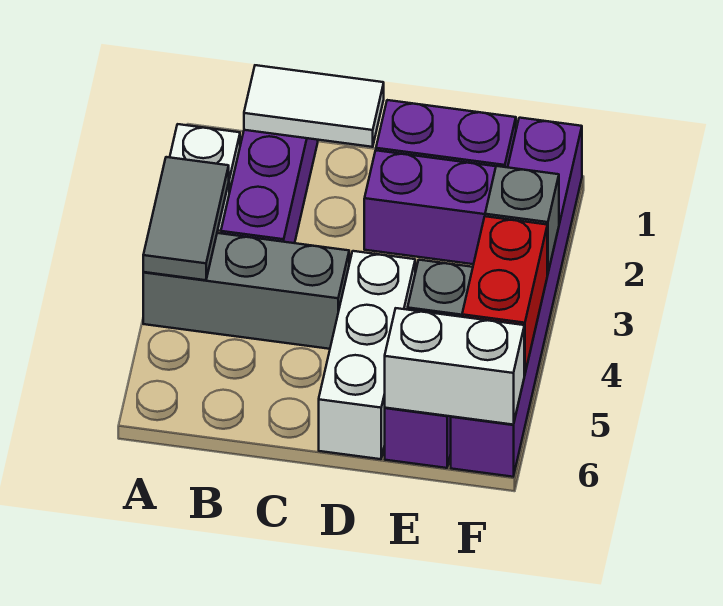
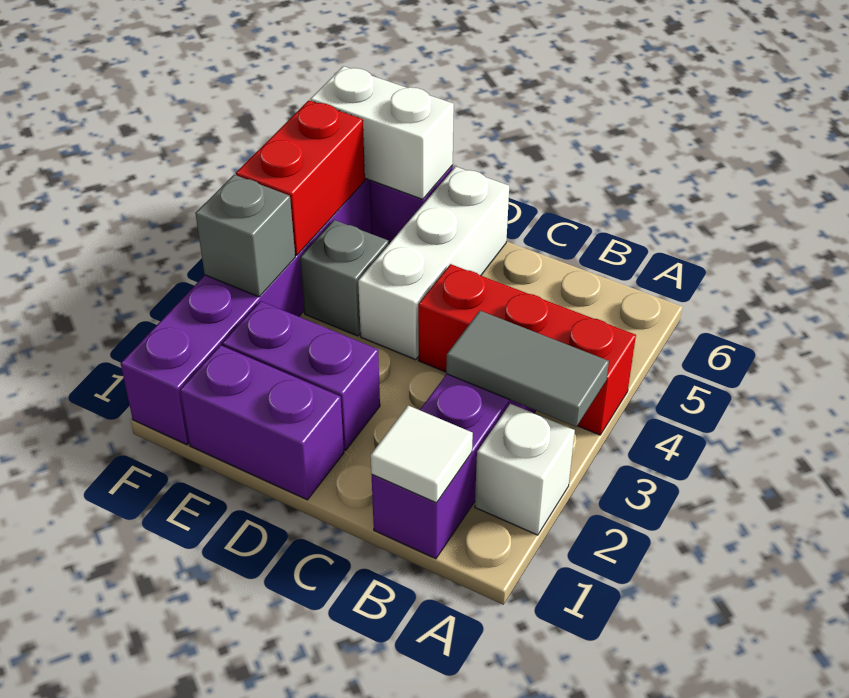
grey 1x2 tile [143,157,229,280] -> grey 1x2 tile turned to [446,311,609,427]
grey 1x3 brick [143,233,349,349] -> red 1x3 brick [418,264,636,435]
white 1x2 tile [244,65,384,147] -> white 1x1 tile [371,406,473,503]

